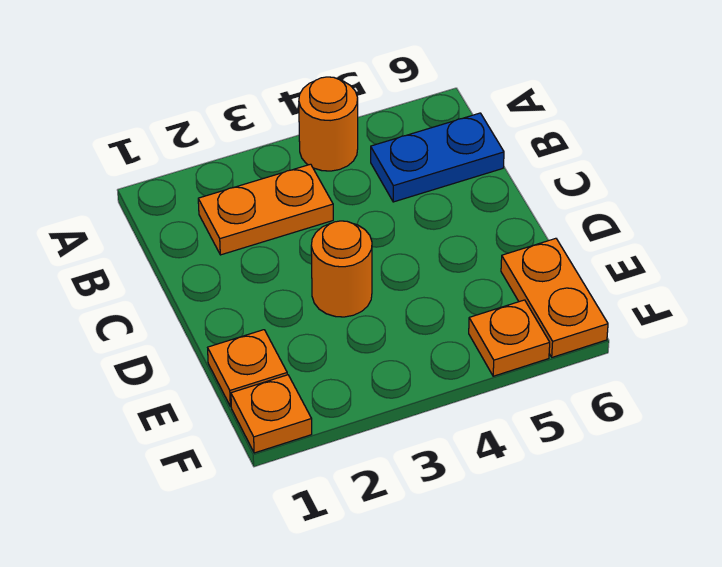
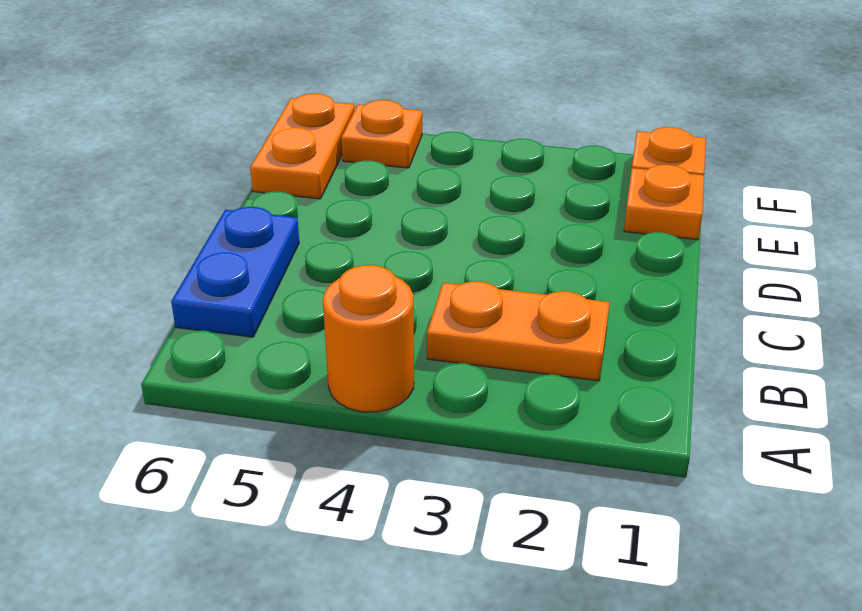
blue 1x2 plate [371,113,504,202] -> blue 1x2 plate turned to [171,207,299,337]
orange 1x1 round brick [311,221,372,317] -> none

